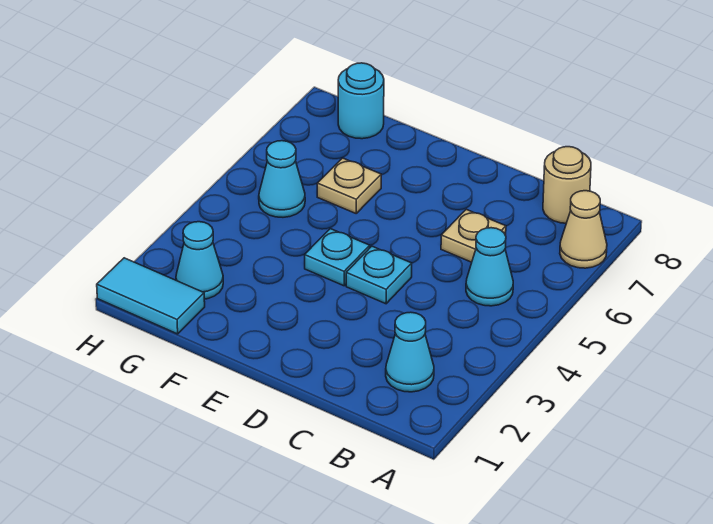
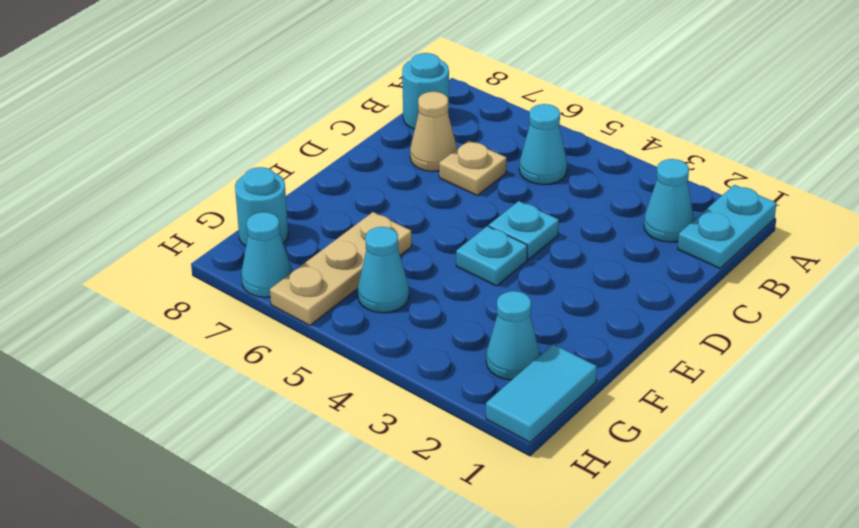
none -> cyan 1x2 plate [678,185,776,268]
tan 1x1 cone [560,191,607,268] -> tan 1x1 cone moved to [410,92,457,172]
tan 1x1 round brick [543,147,591,223] -> cyan 1x1 round brick [402,53,449,129]
tan 1x1 plate [317,158,381,213] -> tan 1x3 plate [270,212,412,325]
none -> cyan 1x1 cone [241,212,292,297]

